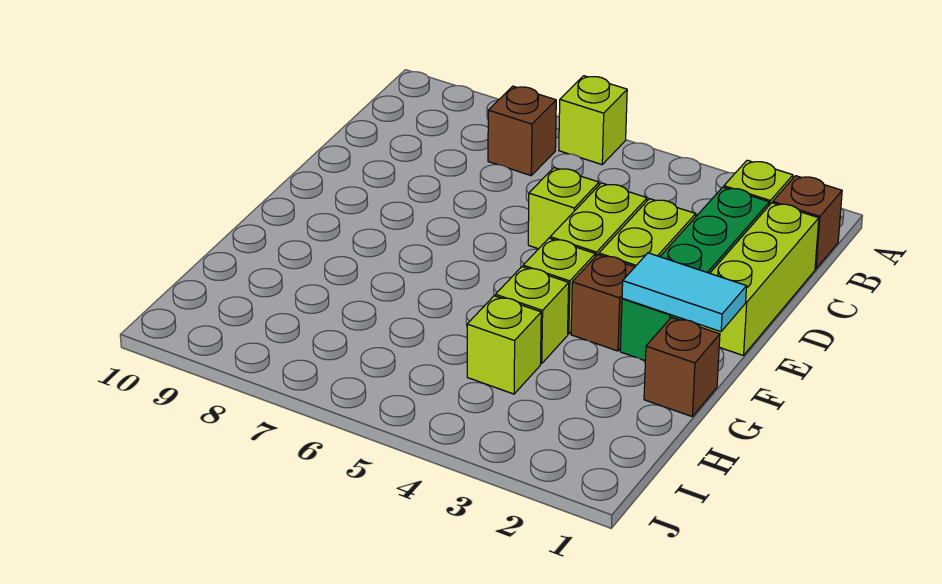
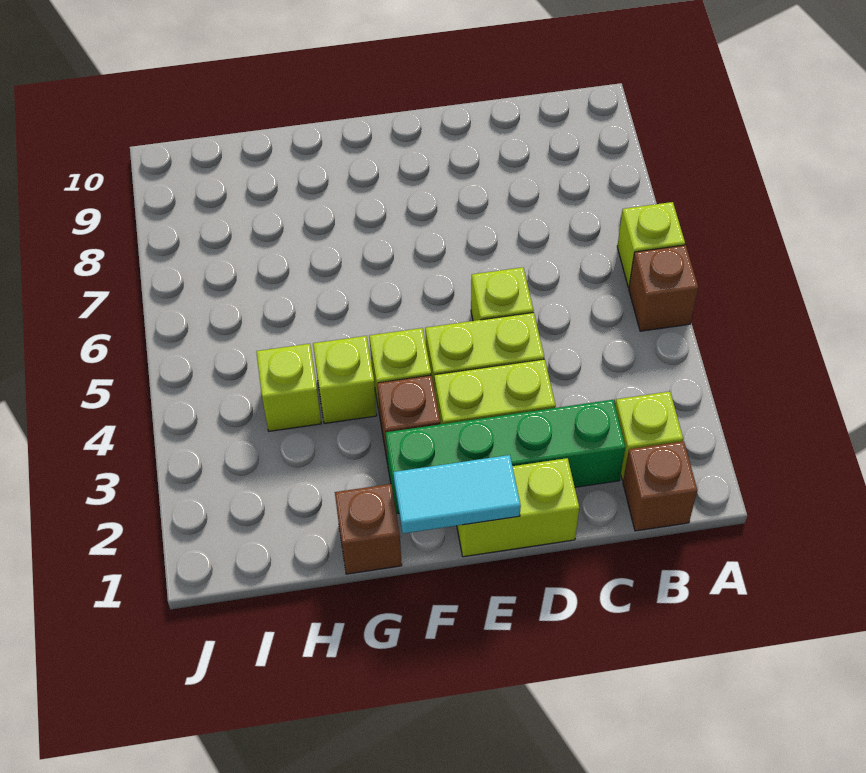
brown 1x1 brick [488,86,556,175] -> brown 1x1 brick moved to [629,245,698,331]
lime 1x3 brick [697,203,819,356] -> lime 1x2 brick [457,458,579,557]
cyan 1x2 tile [622,253,747,332] -> cyan 1x2 tile turned to [393,455,521,534]

